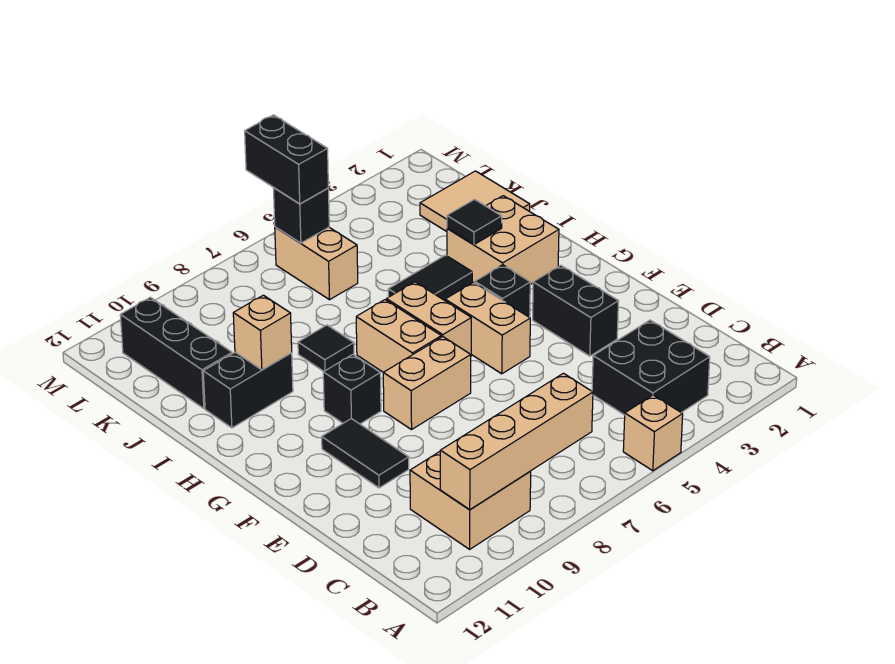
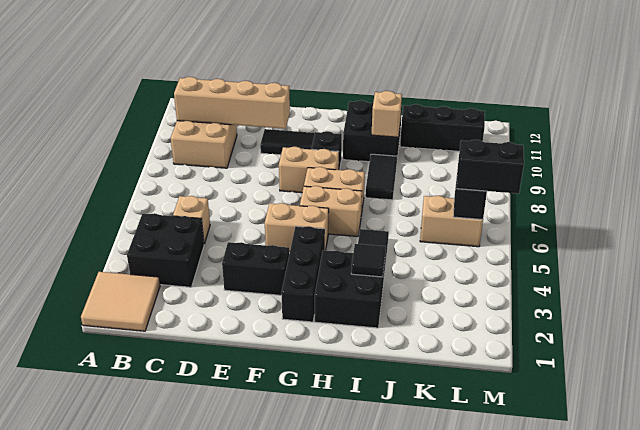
tan 1x1 brick [623,395,683,471] -> tan 1x1 brick moved to [173,196,210,244]
tan 1x4 brick [440,373,593,510] -> tan 1x4 brick turned to [174,77,290,129]
tan 1x2 brick [383,337,471,430] -> tan 1x2 brick turned to [279,147,339,193]
black 1x1 brick [475,265,530,317] -> black 1x3 brick [281,226,325,322]
tan 2x2 brick [447,196,559,284] -> black 2x2 brick [315,250,385,328]
black 1x1 tile [298,325,354,371] -> black 1x2 tile [365,154,397,200]
black 1x2 brick [203,352,293,428] -> black 2x2 brick [343,100,402,162]
tan 2x2 tile [420,171,530,232] -> tan 2x2 tile moved to [81,272,160,331]

